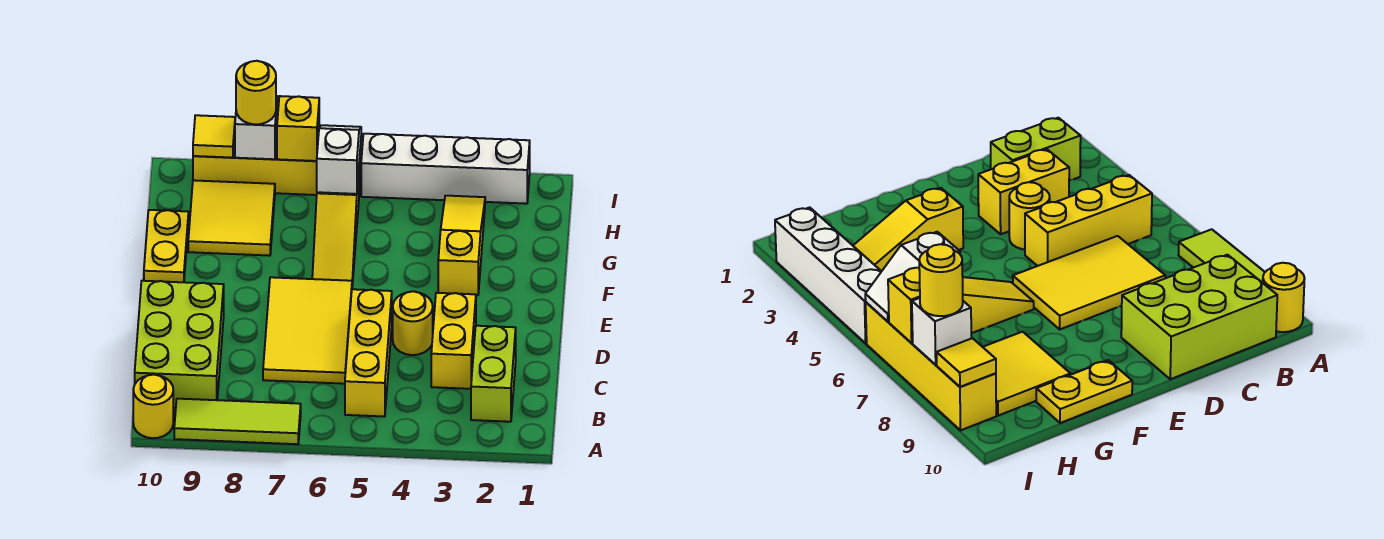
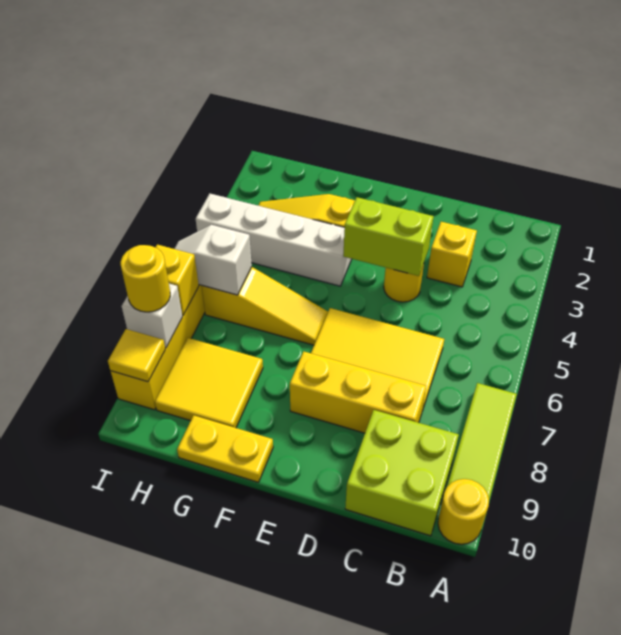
lime 1x2 brick [471,326,516,422] -> lime 1x2 brick moved to [343,197,434,276]
yellow 1x3 brick [345,289,392,417] -> yellow 1x3 brick moved to [290,351,426,433]
lime 2x3 brick [135,281,224,408] -> lime 2x2 brick [345,410,459,536]
yellow 1x2 brick [431,293,476,389] -> yellow 1x1 brick [427,222,477,287]
white 1x4 brick [361,134,530,204] -> white 1x4 brick turned to [196,194,352,286]

